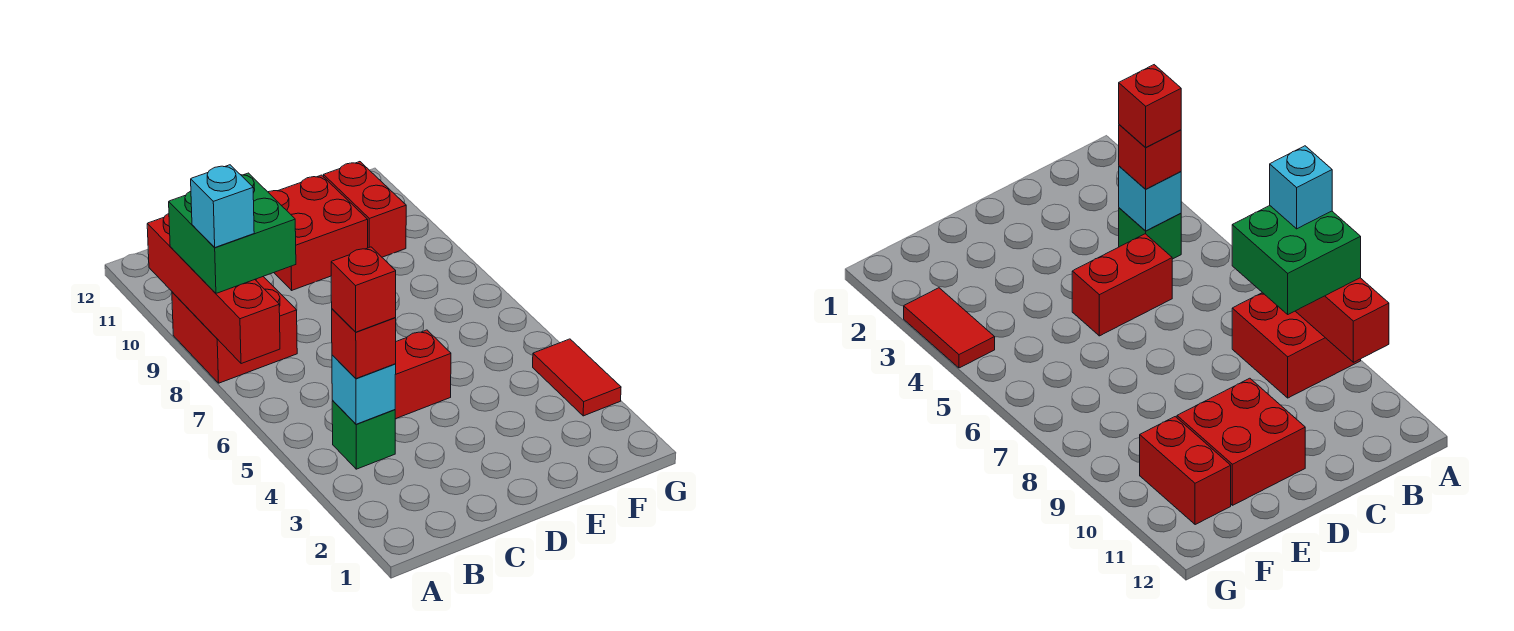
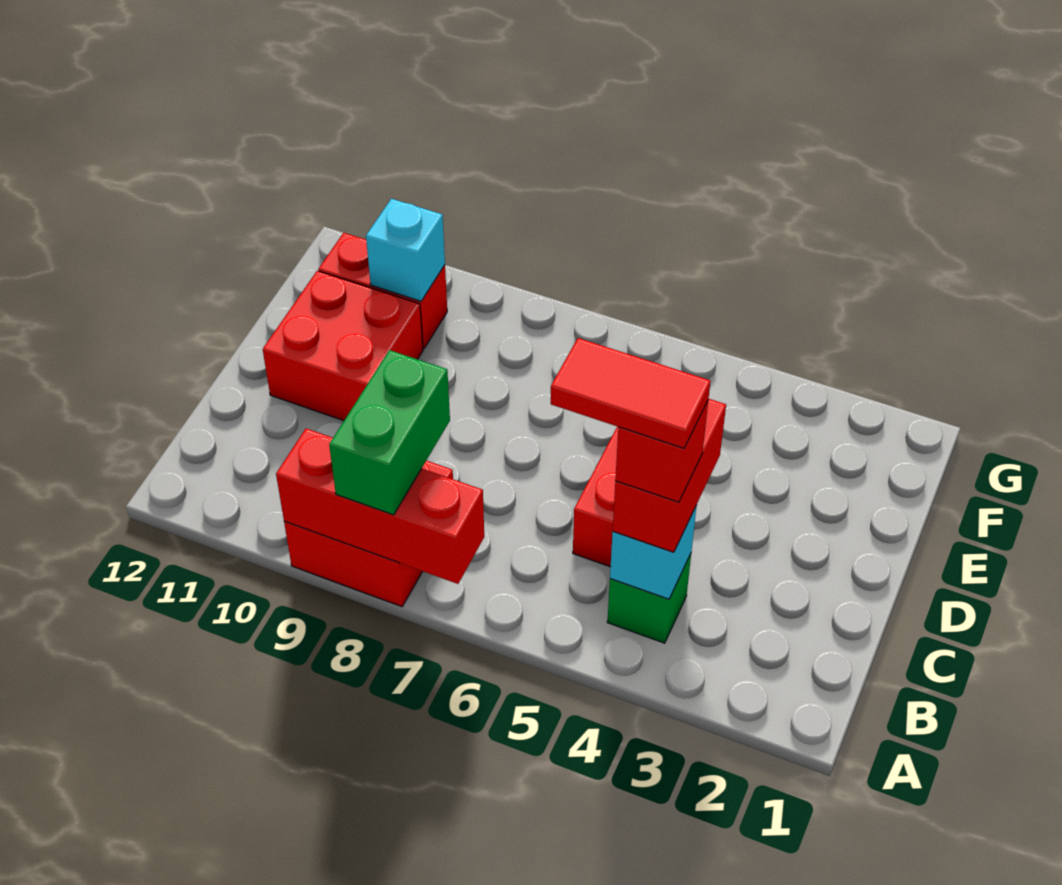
red 1x4 brick [147,214,280,364] -> red 1x3 brick [276,429,484,584]
green 2x2 brick [169,173,296,293] -> green 1x2 brick [329,350,450,515]
cyan 1x1 brick [191,165,254,247] -> cyan 1x1 brick moved to [366,199,445,301]
red 1x1 brick [332,309,396,379] -> red 1x2 brick [613,399,726,552]
red 1x2 tile [533,339,621,416] -> red 1x2 tile moved to [551,338,710,448]

